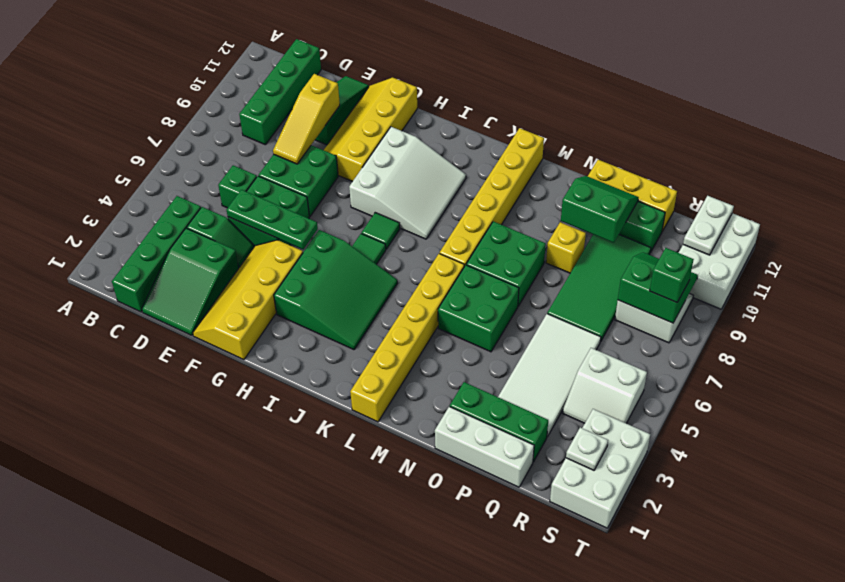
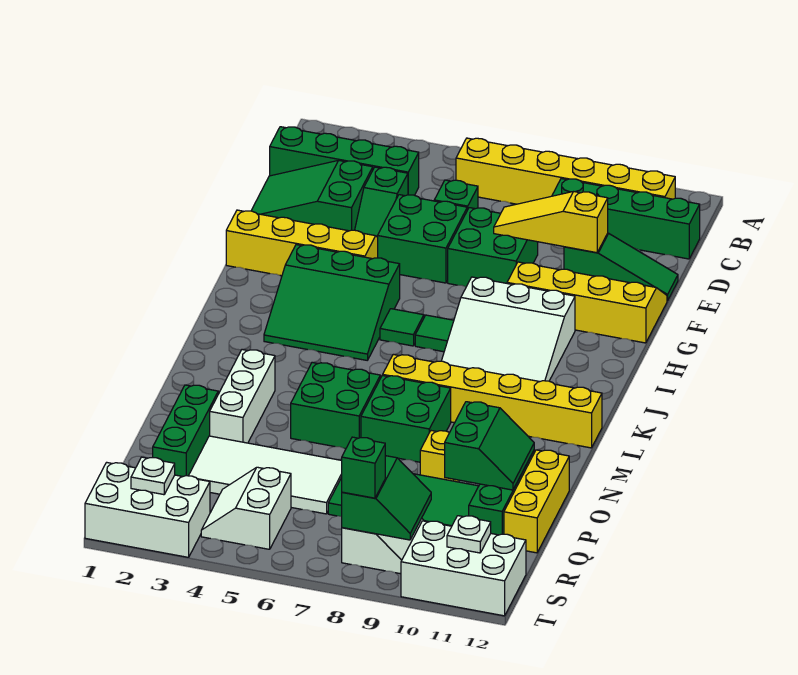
green 1x3 plate [226,190,318,249] -> none
yellow 1x6 brick [350,254,464,422] -> yellow 1x6 brick moved to [456,138,675,204]
white 1x3 brick [435,406,534,487] -> white 1x3 brick moved to [210,350,275,443]
white 1x2 plate [683,196,734,255] -> white 1x1 plate [447,516,491,553]

